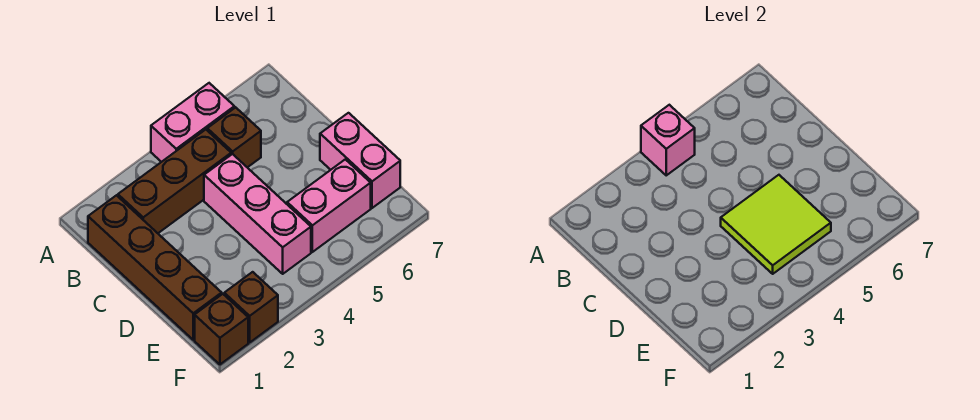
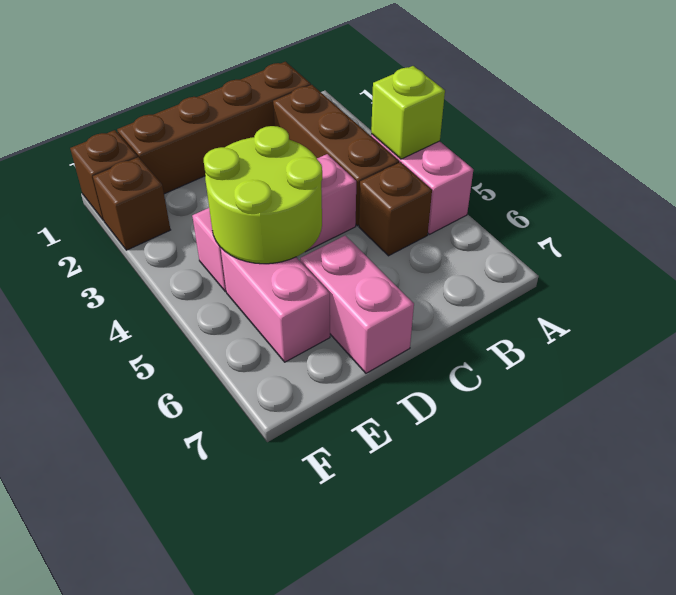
pink 1x1 brick [641,105,695,175] -> lime 1x1 brick [371,66,445,159]
lime 2x2 tile [721,175,831,274] -> lime 2x2 round brick [204,126,322,264]
pink 1x2 brick [320,113,400,208] -> pink 1x2 brick turned to [300,236,414,373]

